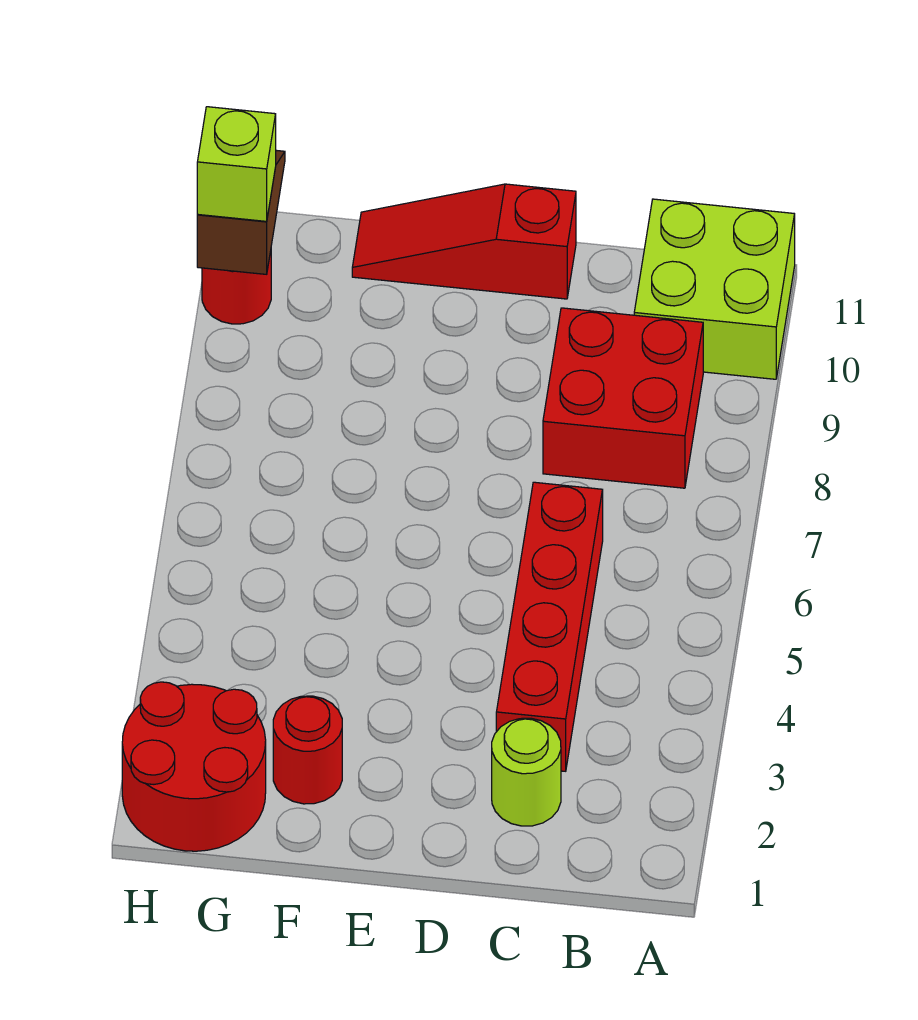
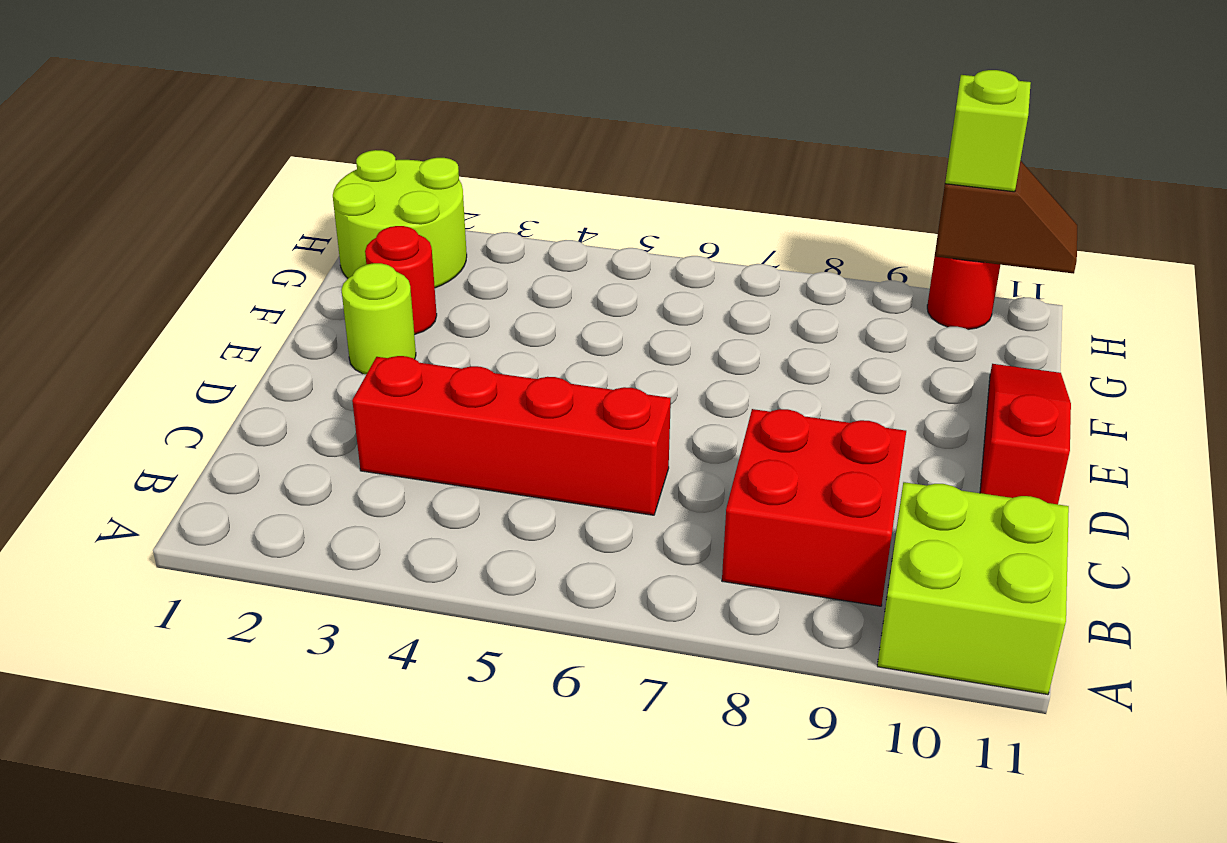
lime 1x1 round brick [492,718,561,826] -> lime 1x1 round brick moved to [341,263,416,374]
red 2x2 round brick [122,682,266,851] -> lime 2x2 round brick [333,150,467,288]

